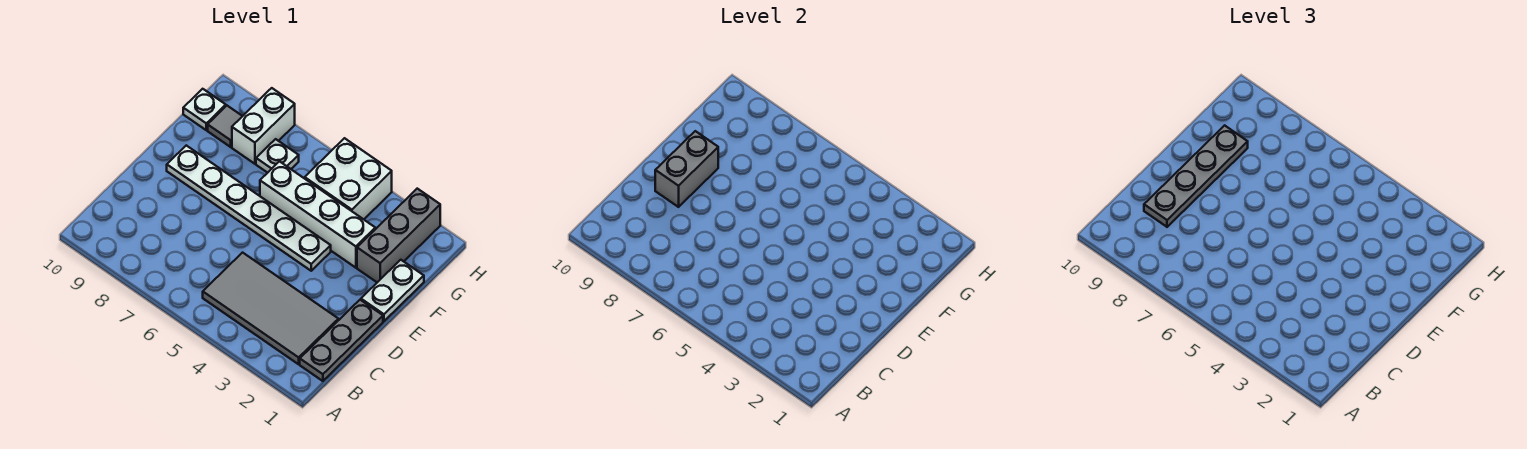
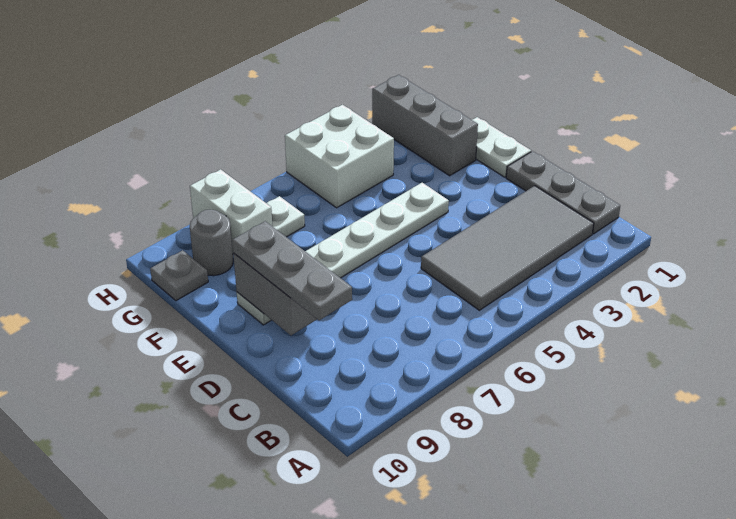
grey 1x4 plate [1144,125,1248,227] -> grey 1x3 plate [232,221,352,320]
white 1x4 brick [260,161,375,268] -> none
grey 1x1 tile [208,106,242,147] -> grey 1x1 round brick [190,210,233,276]
white 1x1 plate [183,89,226,130] -> grey 1x1 plate [150,250,208,301]

